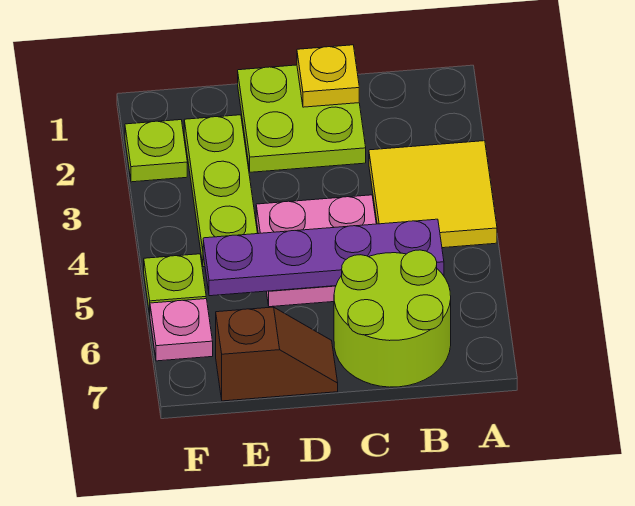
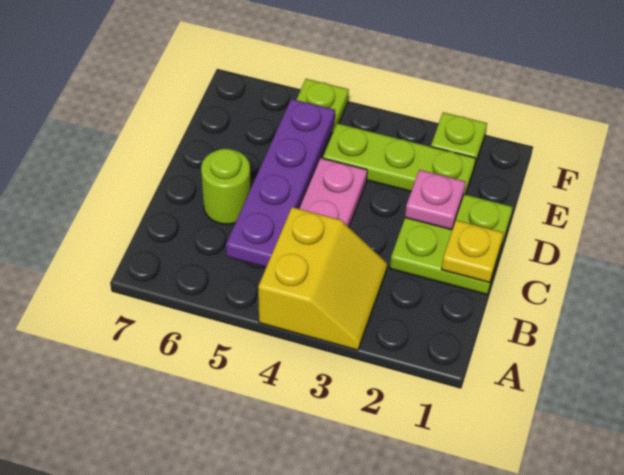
yellow 2x2 tile [369,141,497,248] -> yellow 2x2 slope [258,207,387,350]
lime 2x2 round brick [334,250,451,387] -> lime 1x1 round brick [201,149,251,224]
brown 1x2 slope [216,307,338,401] -> none
pink 1x1 plate [150,299,213,361] -> pink 1x1 plate moved to [405,170,466,230]

